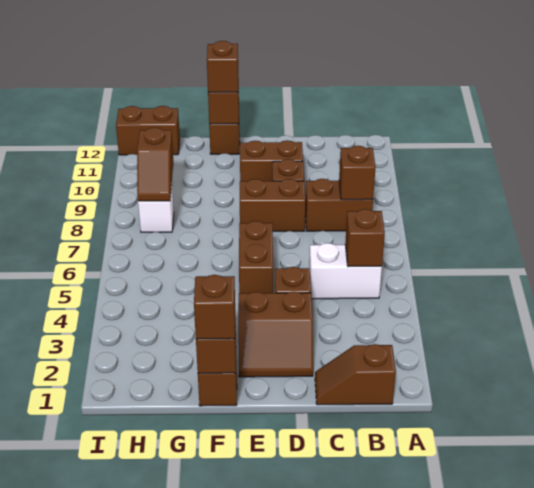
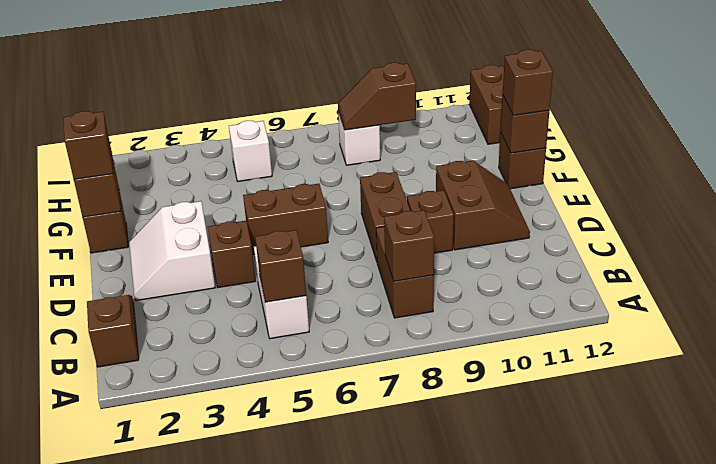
brown 2x2 slope [238,292,313,377] -> white 2x2 slope [129,201,215,301]
none -> white 1x1 brick [229,121,272,181]

